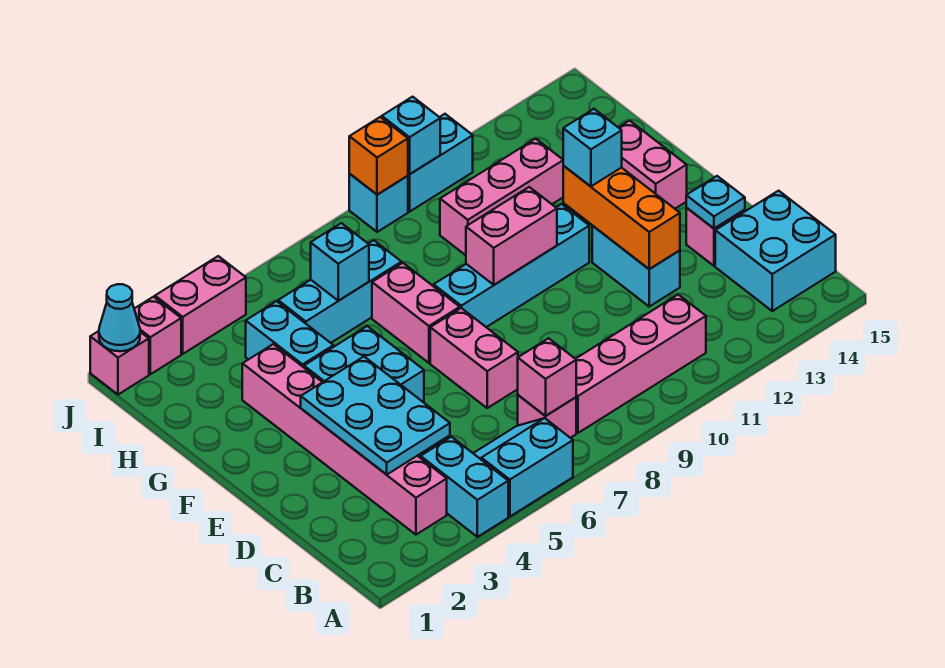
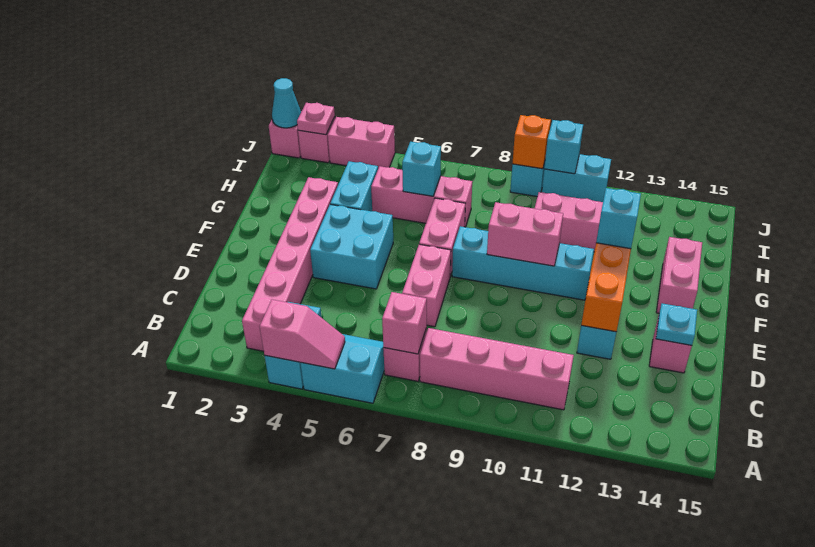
none -> pink 1x2 slope [260,299,345,369]
cyan 2x2 brick [715,191,836,311] -> none
cyan 2x3 plate [301,357,450,475] -> none
cyan 1x3 brick [278,240,402,343] -> pink 1x3 brick [371,166,472,227]
none -> pink 1x1 plate [297,103,335,135]

